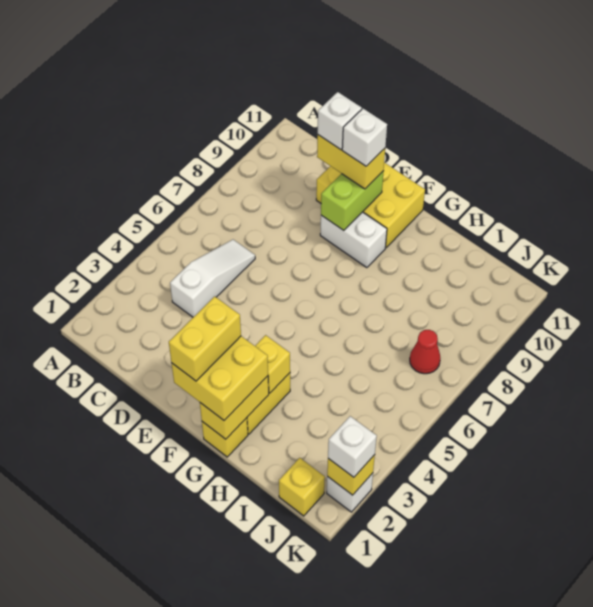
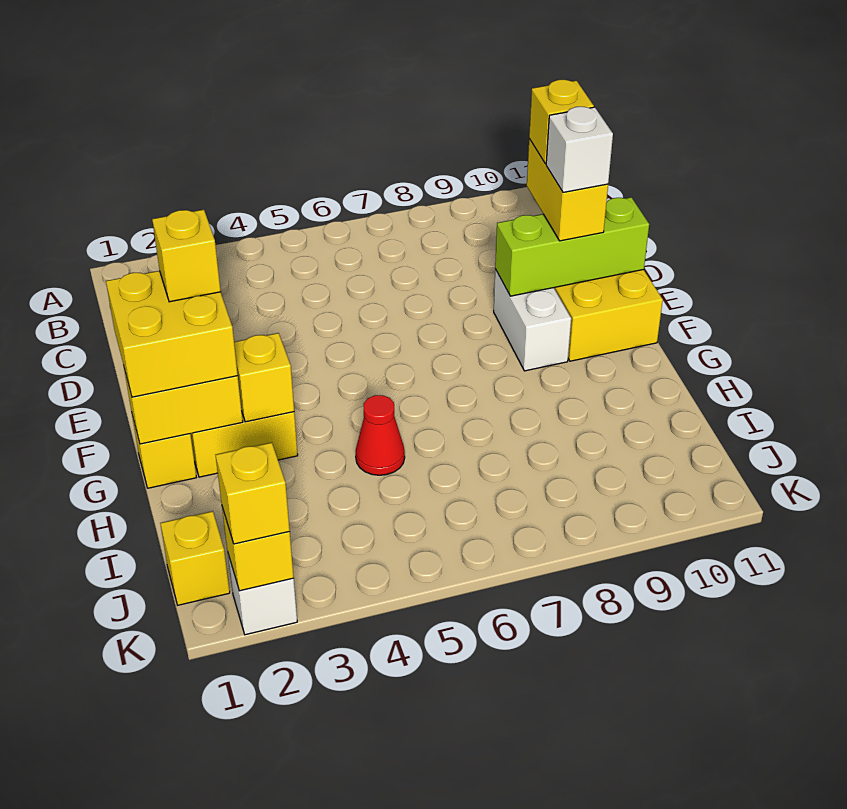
white 1x3 slope [170,240,255,317] -> none
white 1x1 brick [318,92,362,150] -> yellow 1x1 brick [529,80,594,164]
lime 1x2 brick [321,171,384,230] -> lime 1x3 brick [495,197,649,296]
yellow 1x2 brick [169,296,241,381] -> yellow 1x1 brick [152,210,221,302]
red 1x1 cone [410,330,440,374] -> red 1x1 cone moved to [356,395,405,475]
white 1x1 brick [328,416,377,477] -> yellow 1x1 brick [216,442,290,544]

